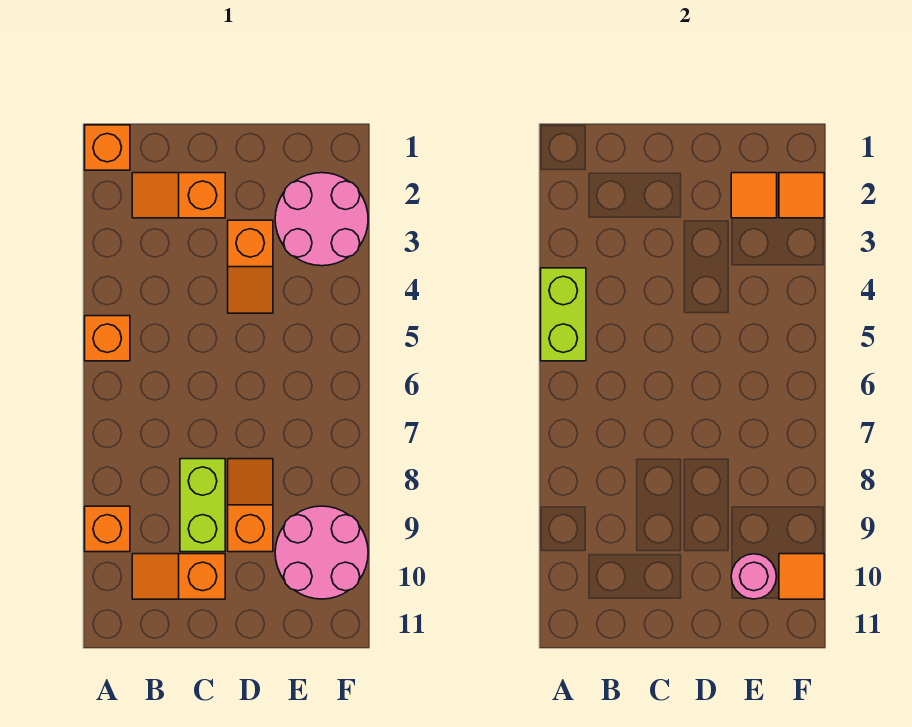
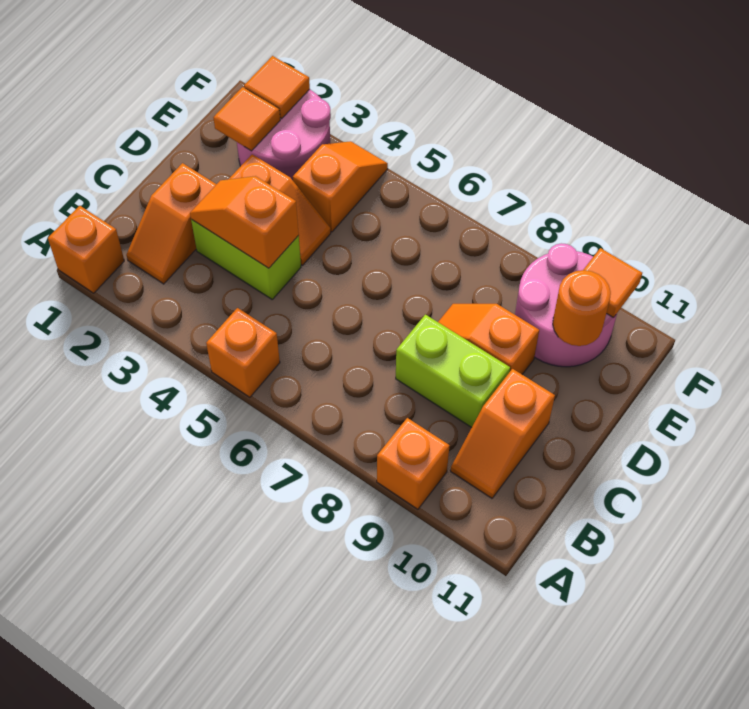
lime 1x2 brick [541,268,586,361] -> lime 1x2 brick moved to [191,219,301,299]
none -> orange 1x2 slope [190,176,299,268]
none -> orange 1x2 slope [293,141,388,232]
pink 1x1 round brick [731,554,777,599] -> orange 1x1 round brick [553,270,611,346]

